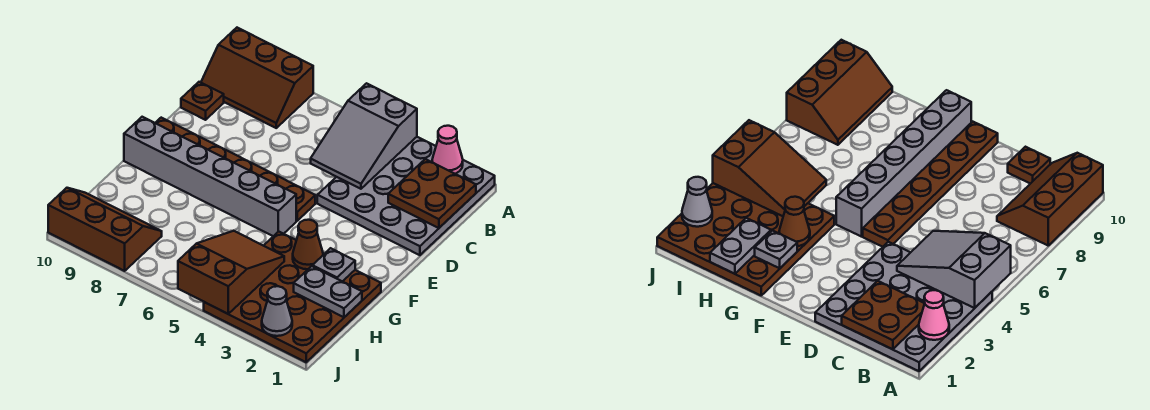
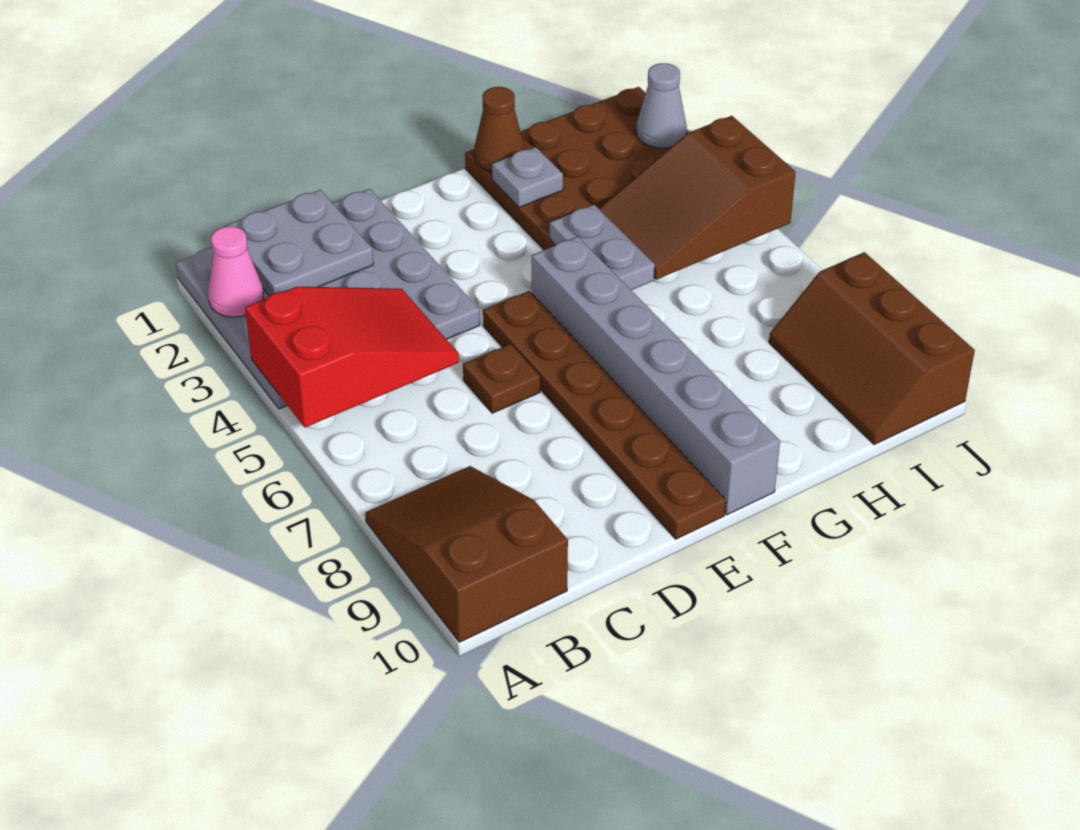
grey 2x3 slope [311,83,417,189] -> red 2x3 slope [245,287,459,427]
brown 2x3 slope [201,28,313,128] -> brown 2x3 slope turned to [365,466,568,642]
brown 2x2 plate [388,159,476,228] -> grey 2x2 plate [224,190,373,296]
brown 1x1 plate [181,82,224,120] -> brown 1x1 plate moved to [463,344,540,413]
brown 1x1 cone [293,220,323,269] -> brown 1x1 cone moved to [474,87,525,172]
grey 1x2 plate [294,266,362,317] -> grey 1x2 plate moved to [550,205,655,290]

